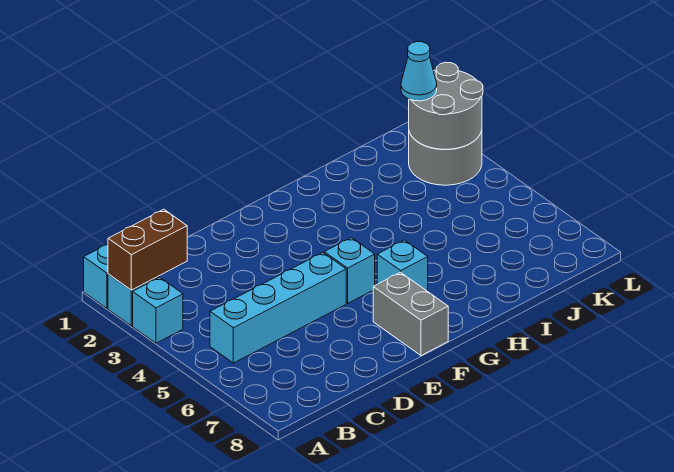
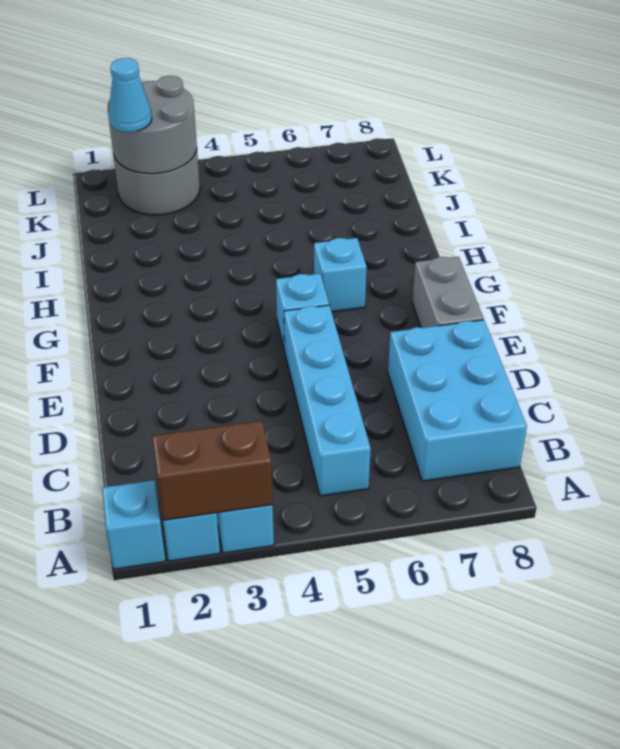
brown 1x2 brick [108,209,187,290] -> brown 1x2 brick turned to [152,421,273,520]
none -> cyan 2x3 brick [388,320,527,481]
grey 1x2 brick [373,272,448,356] -> grey 1x2 brick turned to [412,257,484,328]

